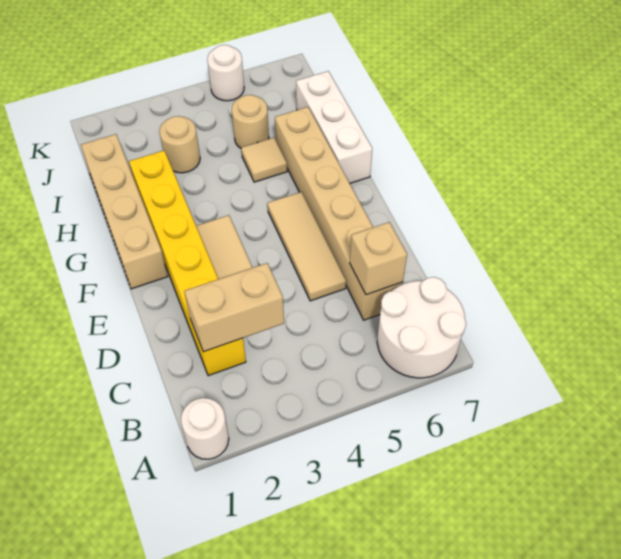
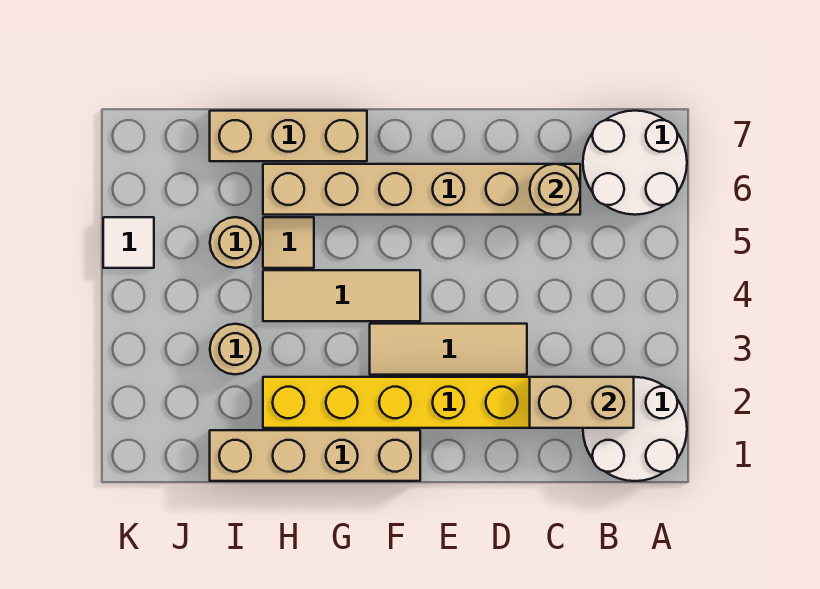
white 1x1 round brick [181,398,229,459] -> white 2x2 round brick [583,377,687,481]
tan 1x2 brick [184,263,284,352] -> tan 1x2 brick turned to [530,377,634,428]
tan 1x1 brick [350,222,407,295] -> tan 1x1 round brick [530,164,580,215]
tan 1x3 tile [267,192,346,301] -> tan 1x3 tile moved to [263,270,420,321]
white 1x3 brick [296,71,372,183] -> tan 1x3 brick [210,111,367,161]
white 1x1 round brick [207,45,244,101] -> white 1x1 tile [103,217,154,268]

